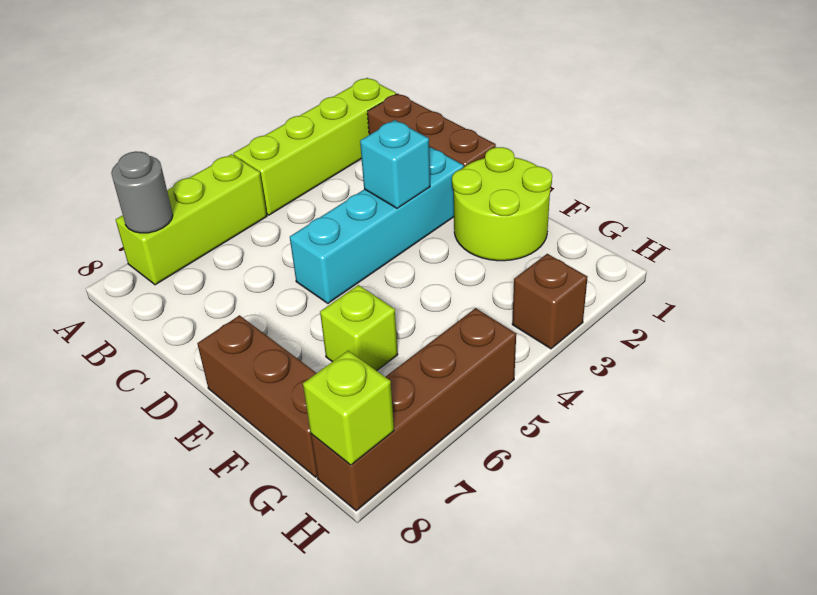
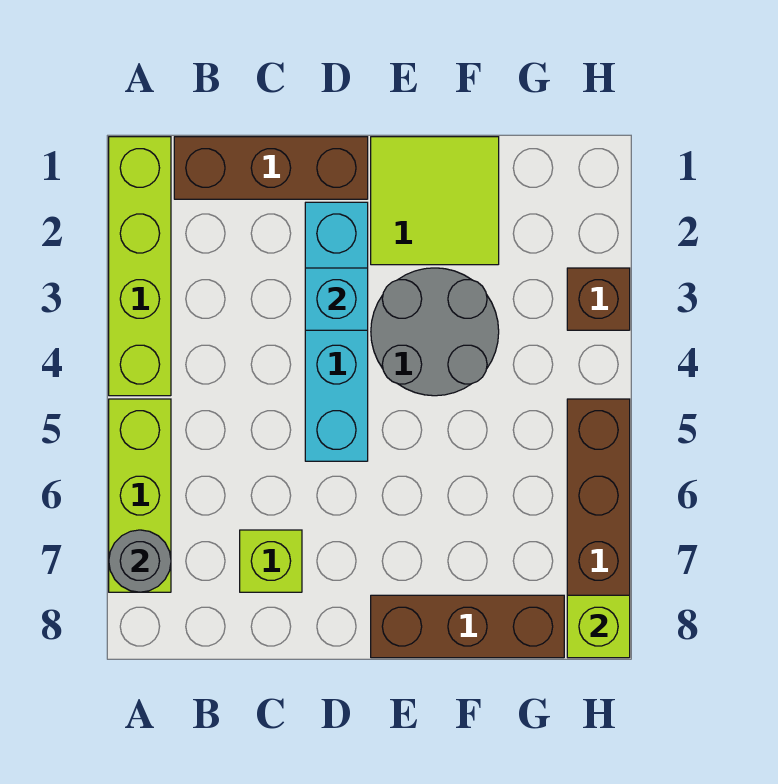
lime 2x2 round brick [452,147,552,261] -> lime 2x2 tile [371,137,499,265]
none -> grey 2x2 round brick [371,268,499,396]
lime 1x1 brick [320,285,398,371] -> lime 1x1 brick moved to [240,530,302,592]

